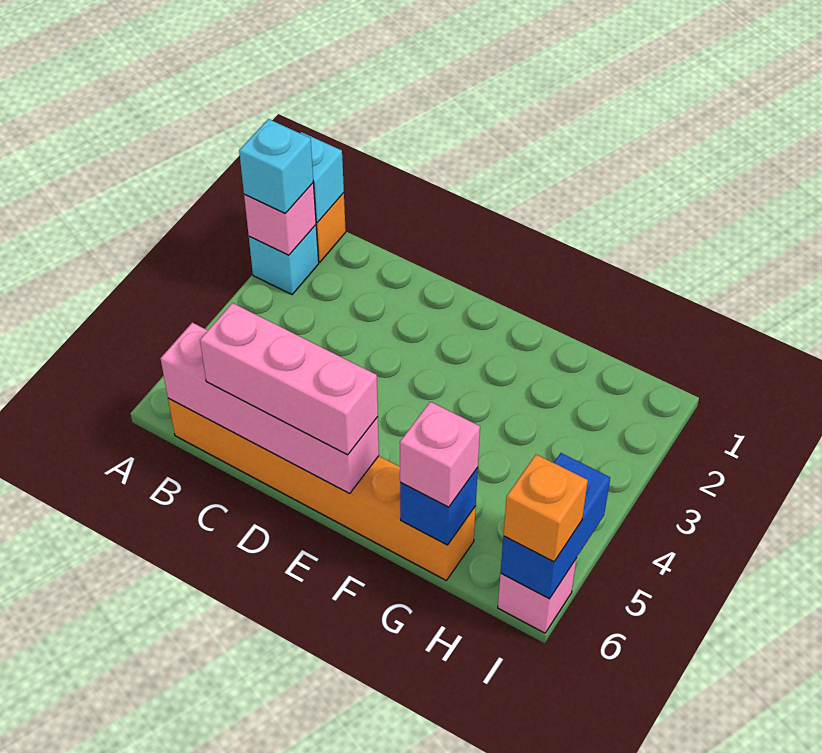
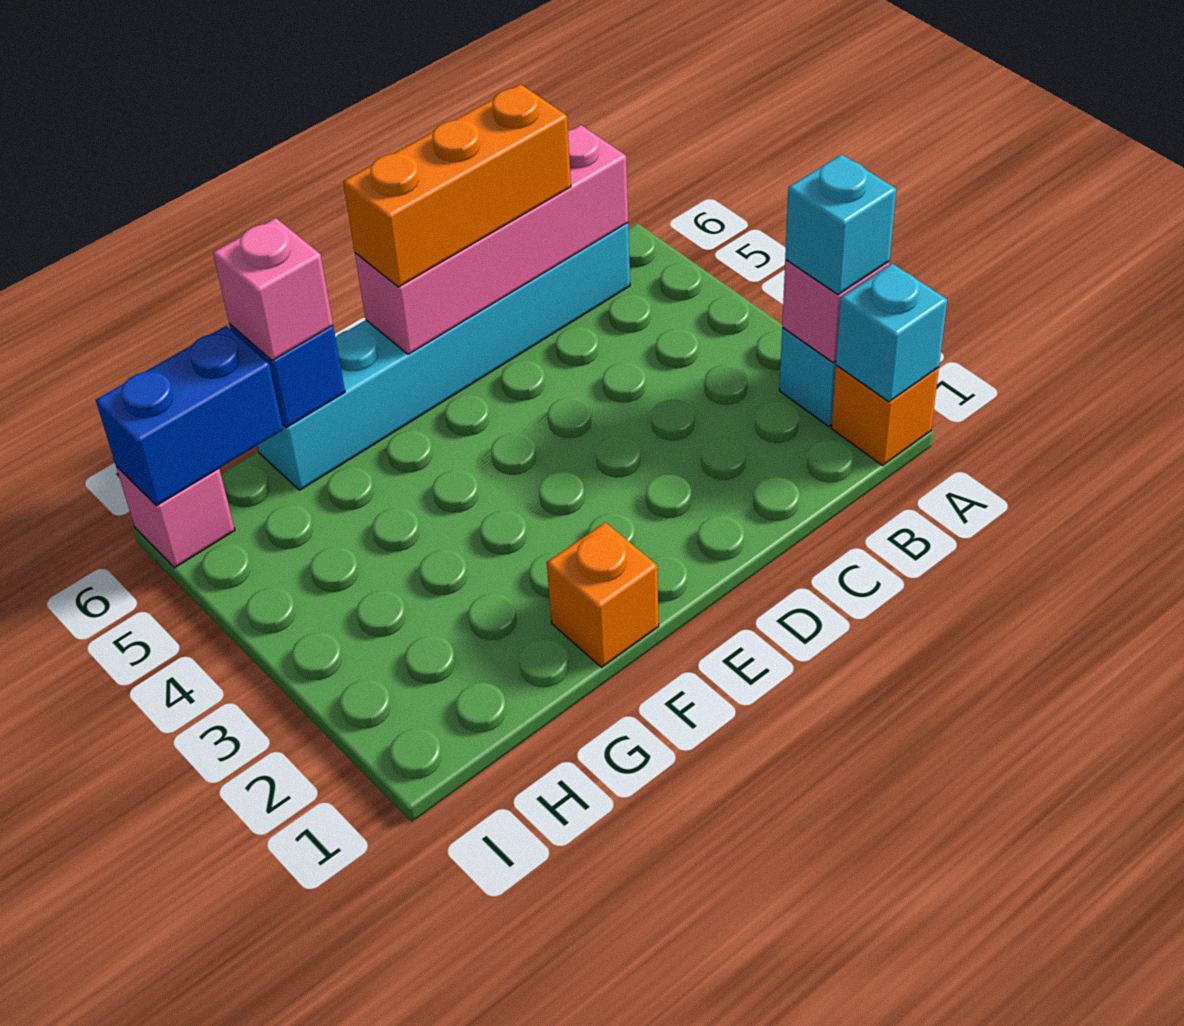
orange 1x6 brick [168,398,476,580] -> cyan 1x6 brick [257,223,630,490]
pink 1x3 brick [200,303,378,455] -> orange 1x3 brick [343,84,571,287]
blue 1x2 brick [501,453,610,599] -> blue 1x2 brick turned to [96,326,283,506]
orange 1x1 brick [503,454,588,562] -> orange 1x1 brick moved to [547,522,659,667]

